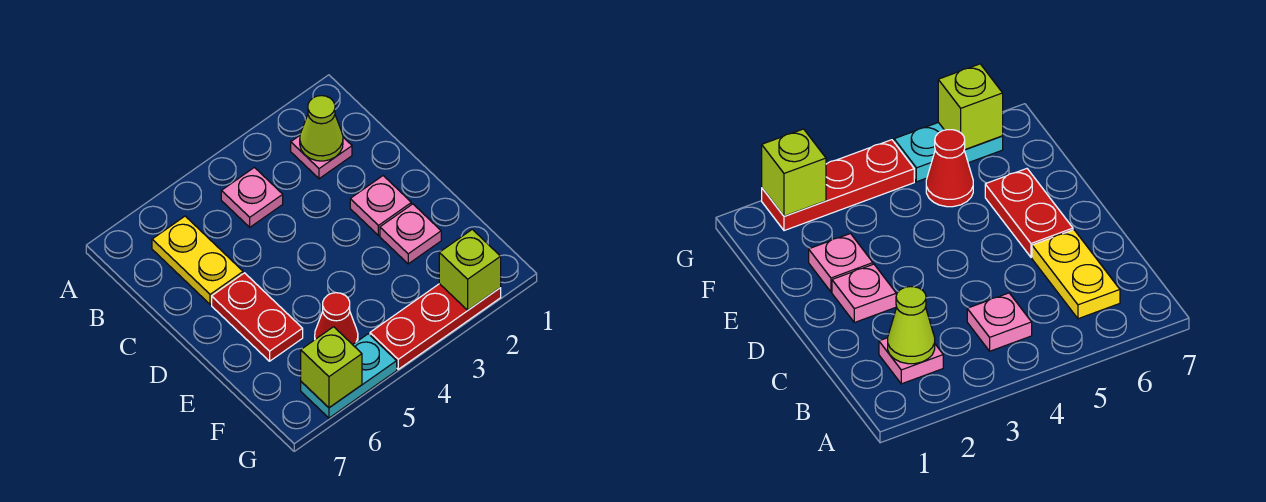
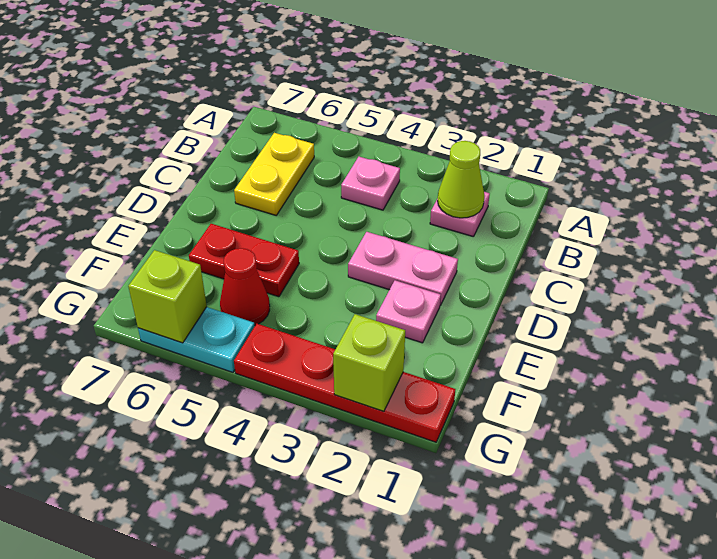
pink 1x1 plate [350,176,411,235] -> pink 1x2 plate [348,232,458,306]
red 1x2 plate [212,273,303,361] -> red 1x2 plate turned to [189,224,299,297]
red 1x3 plate [370,284,501,369] -> red 1x4 plate [234,324,455,442]

